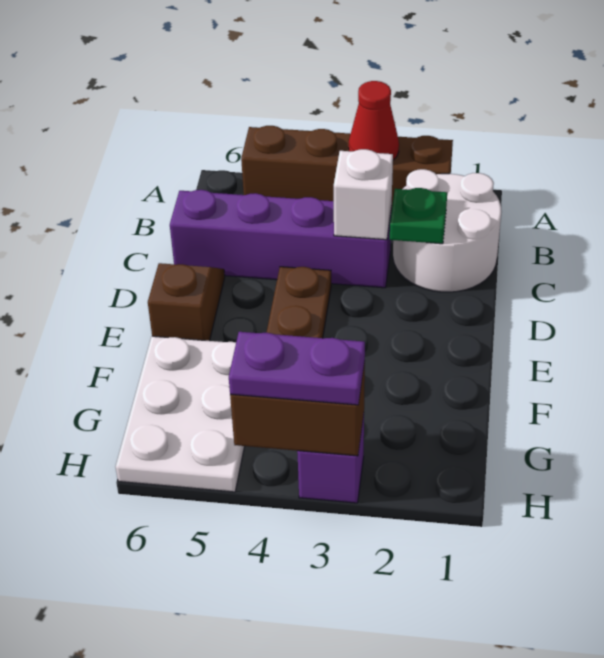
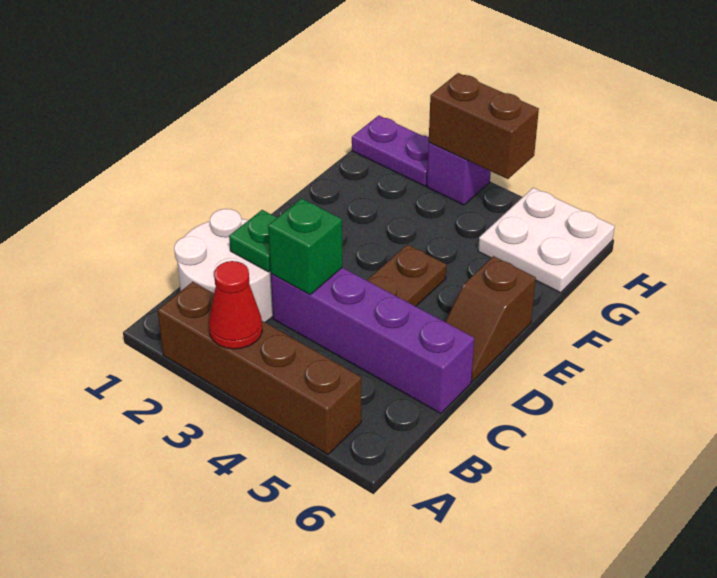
white 1x1 brick [334,149,393,240] -> green 1x1 brick [268,198,342,295]
white 2x3 plate [116,336,245,492] -> white 2x2 plate [478,188,615,293]
purple 1x2 plate [229,332,365,405] -> purple 1x2 plate moved to [352,116,429,186]

